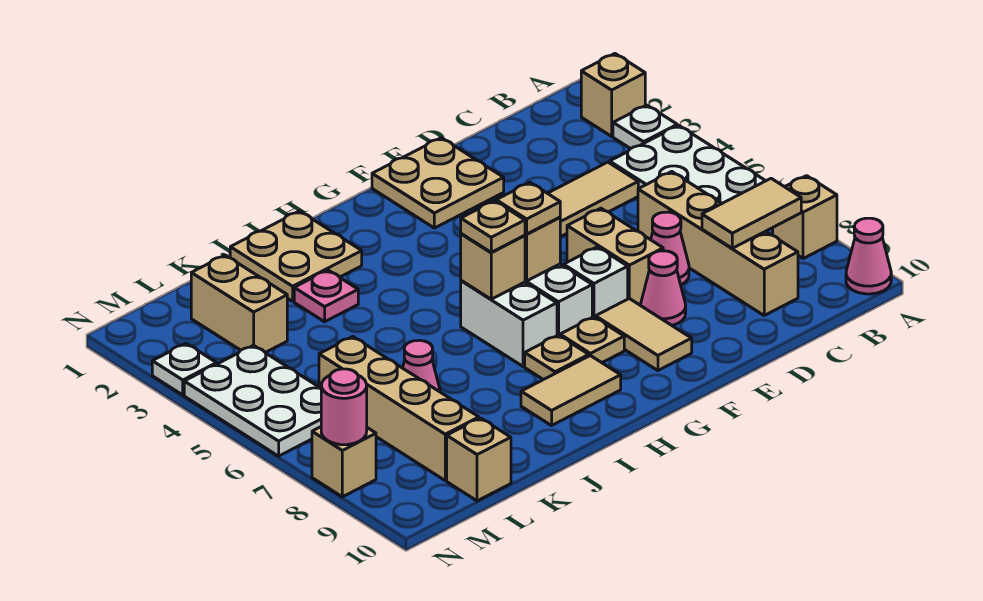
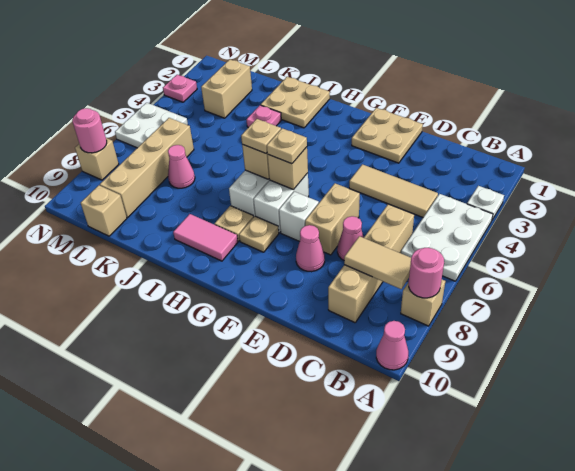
tan 1x1 brick [581,54,645,136] -> none
none -> pink 1x1 round brick [409,248,444,298]
tan 1x2 tile [596,299,692,371] -> none
tan 1x2 tile [521,356,621,426] -> pink 1x2 tile [173,214,238,261]
white 2x3 plate [184,345,321,456] -> white 2x2 plate [115,103,188,148]
white 1x1 plate [152,344,217,395] -> pink 1x1 plate [163,75,197,102]

